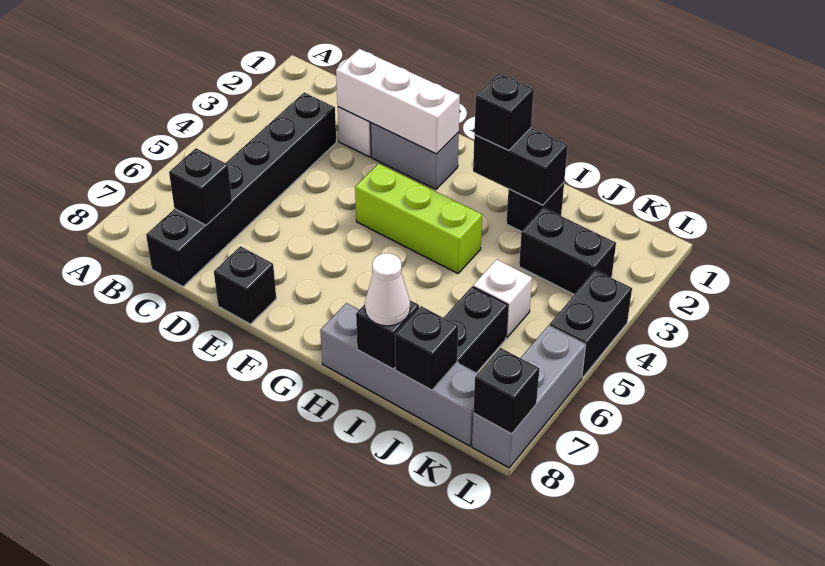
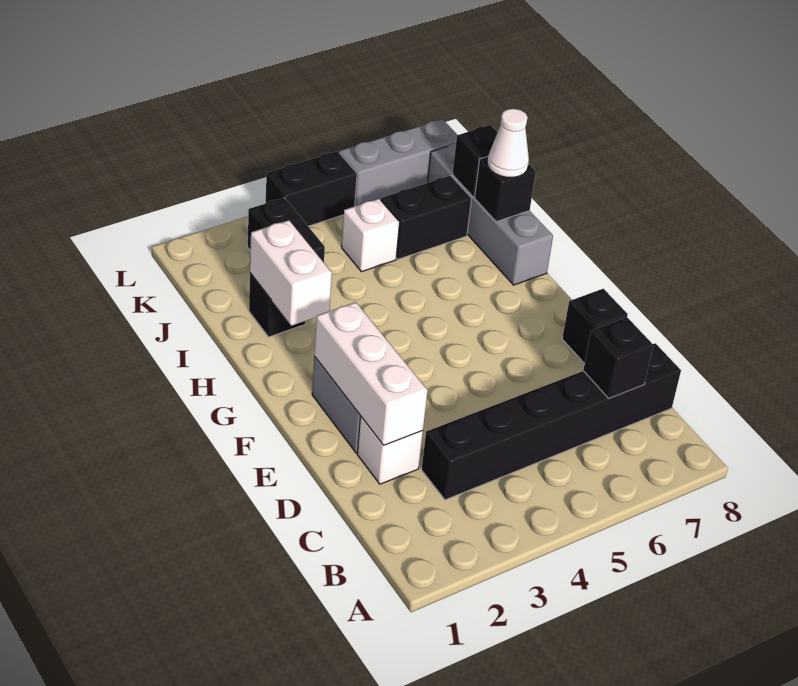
lime 1x3 brick [355,164,482,273] -> none
black 1x2 brick [473,128,568,205] -> white 1x2 brick [250,220,332,326]
black 1x1 brick [474,73,534,150] -> none
black 1x1 brick [473,348,539,434] -> none

